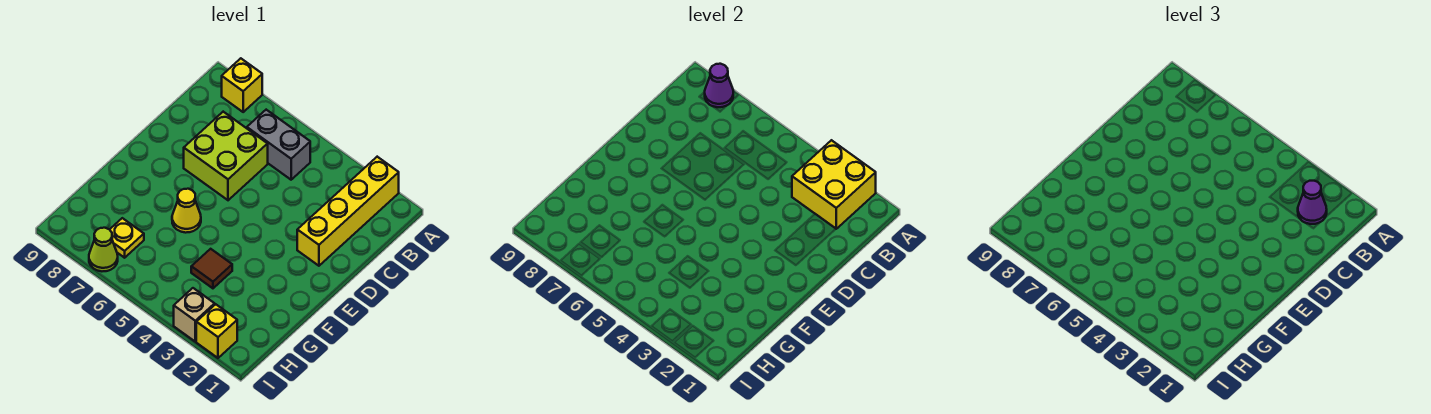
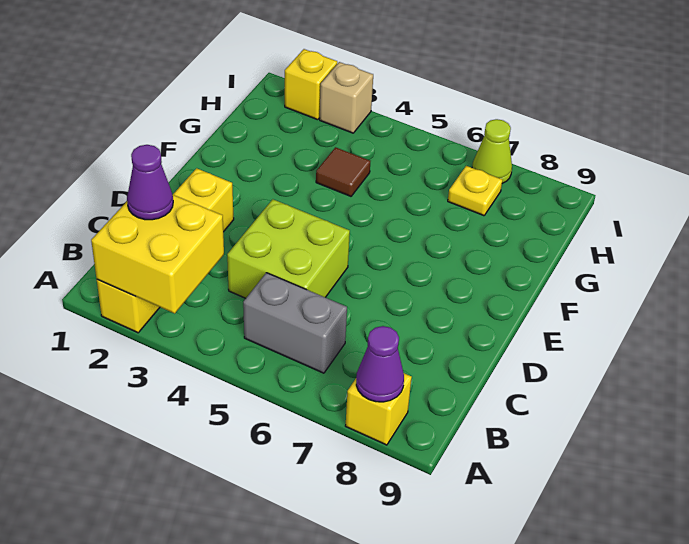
lime 2x2 brick [184,112,268,200] -> lime 2x2 brick moved to [227,199,350,298]
yellow 1x1 cone [172,189,201,233] -> none

